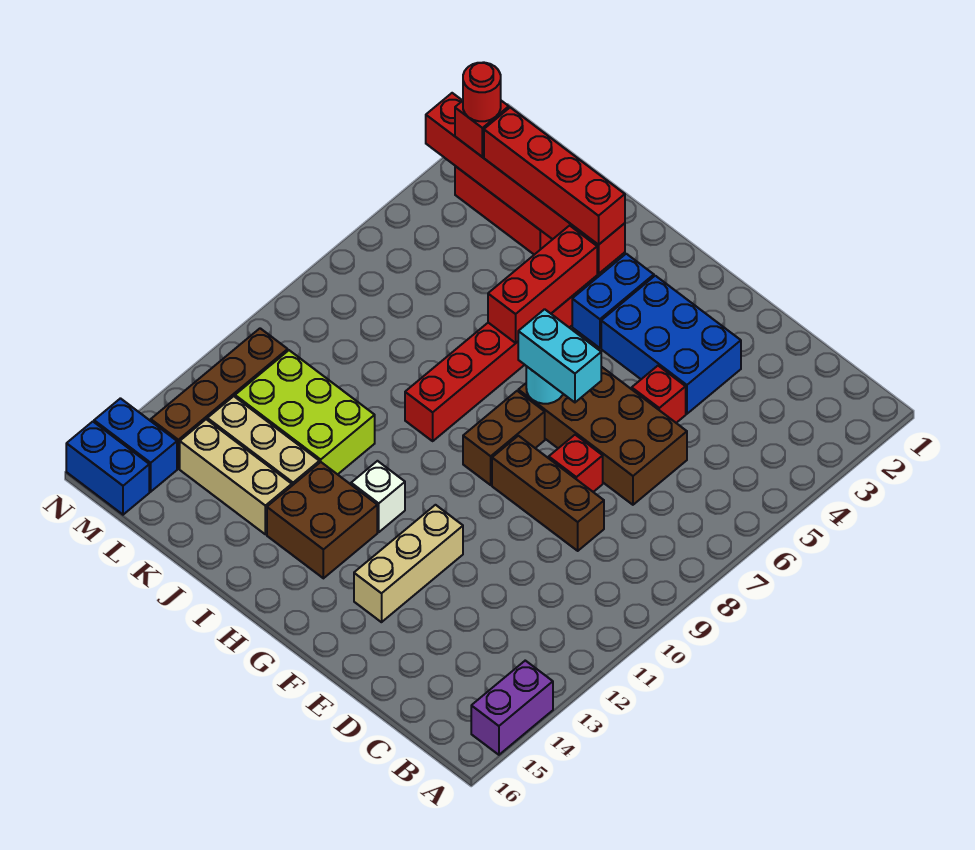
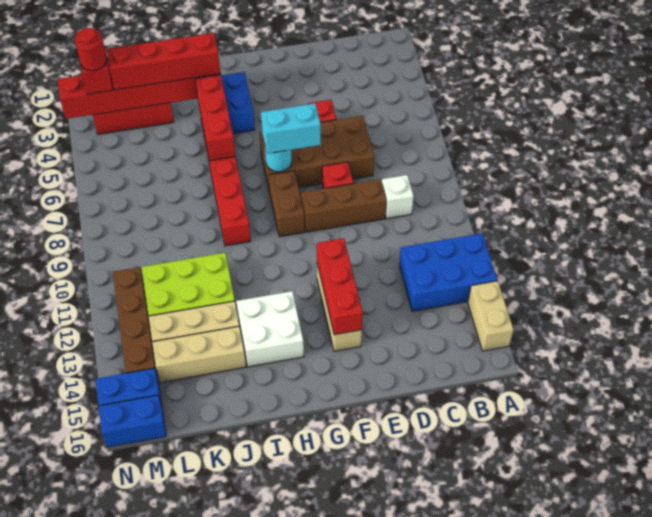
purple 1x2 brick [471,661,553,755] -> tan 1x2 brick [468,281,513,351]
blue 2x3 brick [601,276,741,414] -> blue 2x3 brick moved to [399,233,497,311]
none -> red 1x3 brick [317,238,363,335]
white 1x1 brick [351,461,405,532] -> white 1x1 brick moved to [382,175,414,219]
brown 2x2 brick [267,462,377,578] -> white 2x2 brick [236,291,304,367]

